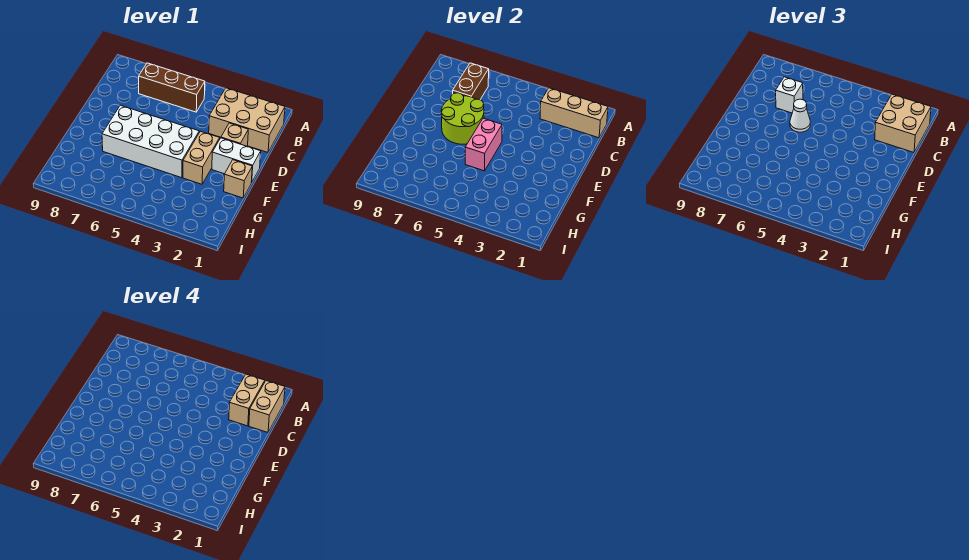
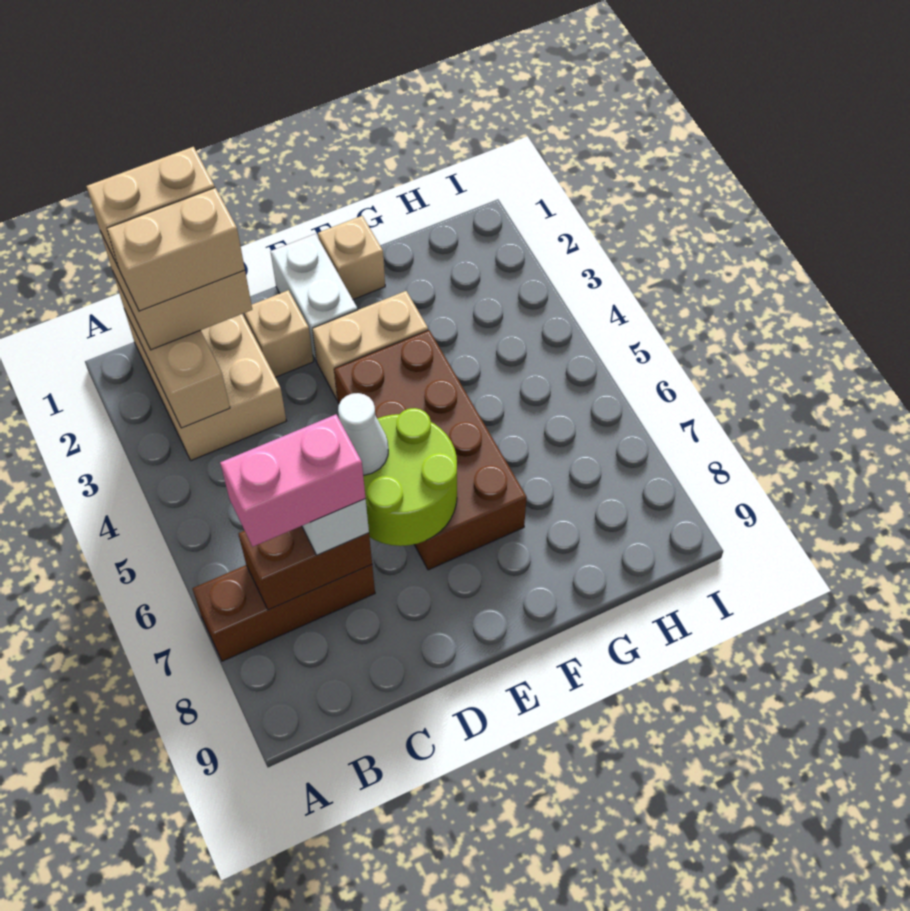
brown 1x3 brick [139,63,205,112] -> brown 1x3 brick turned to [192,565,375,661]
white 2x4 brick [102,105,199,178] -> brown 2x4 brick [334,330,527,570]
pink 1x2 brick [465,118,502,171] -> pink 1x2 brick moved to [220,415,366,547]

